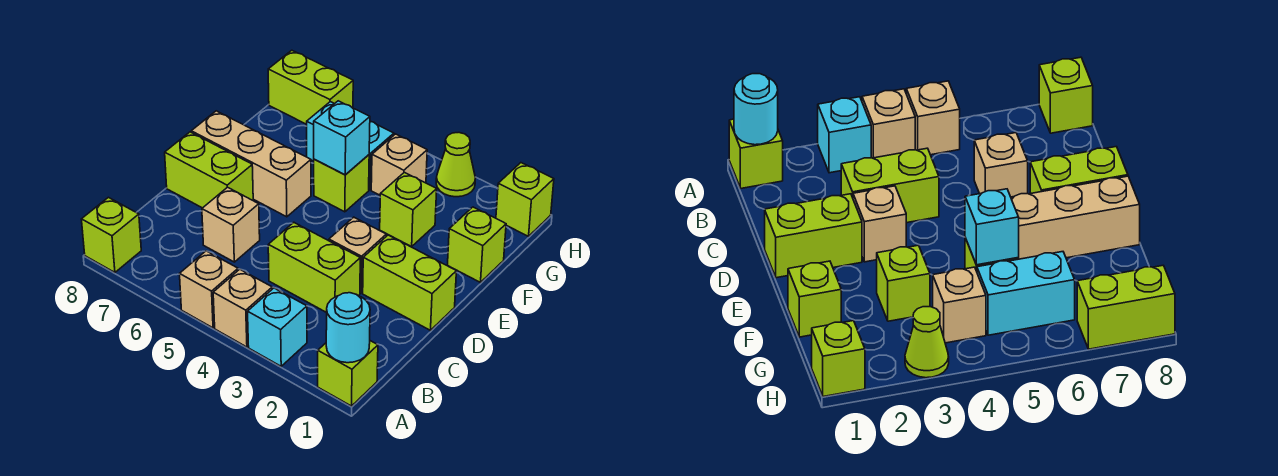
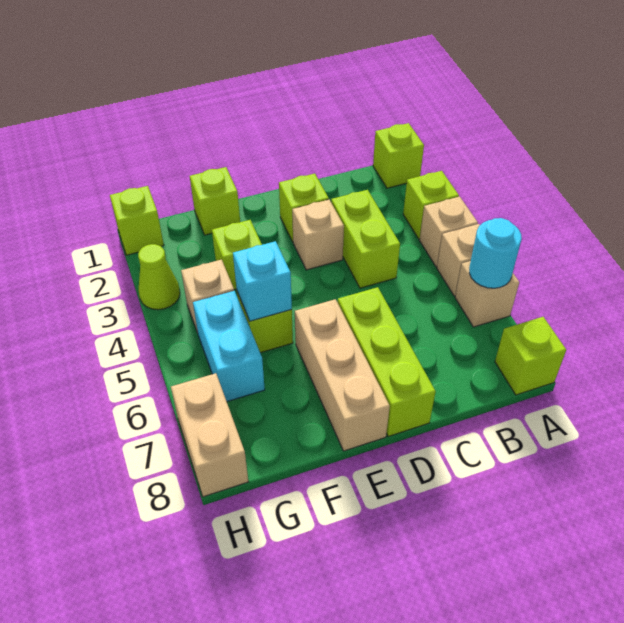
cyan 1x1 round brick [326,293,370,363] -> cyan 1x1 round brick moved to [469,218,522,288]
cyan 1x1 brick [248,288,307,366] -> lime 1x1 brick [403,171,459,239]
tan 1x1 brick [202,187,260,262] -> tan 1x1 brick moved to [455,261,519,327]
lime 1x2 brick [363,235,456,330] -> lime 1x1 brick [279,174,329,242]
lime 1x2 brick [165,132,253,208] -> lime 1x3 brick [338,287,436,437]
lime 1x2 brick [268,50,353,124] -> tan 1x2 brick [171,373,248,497]

